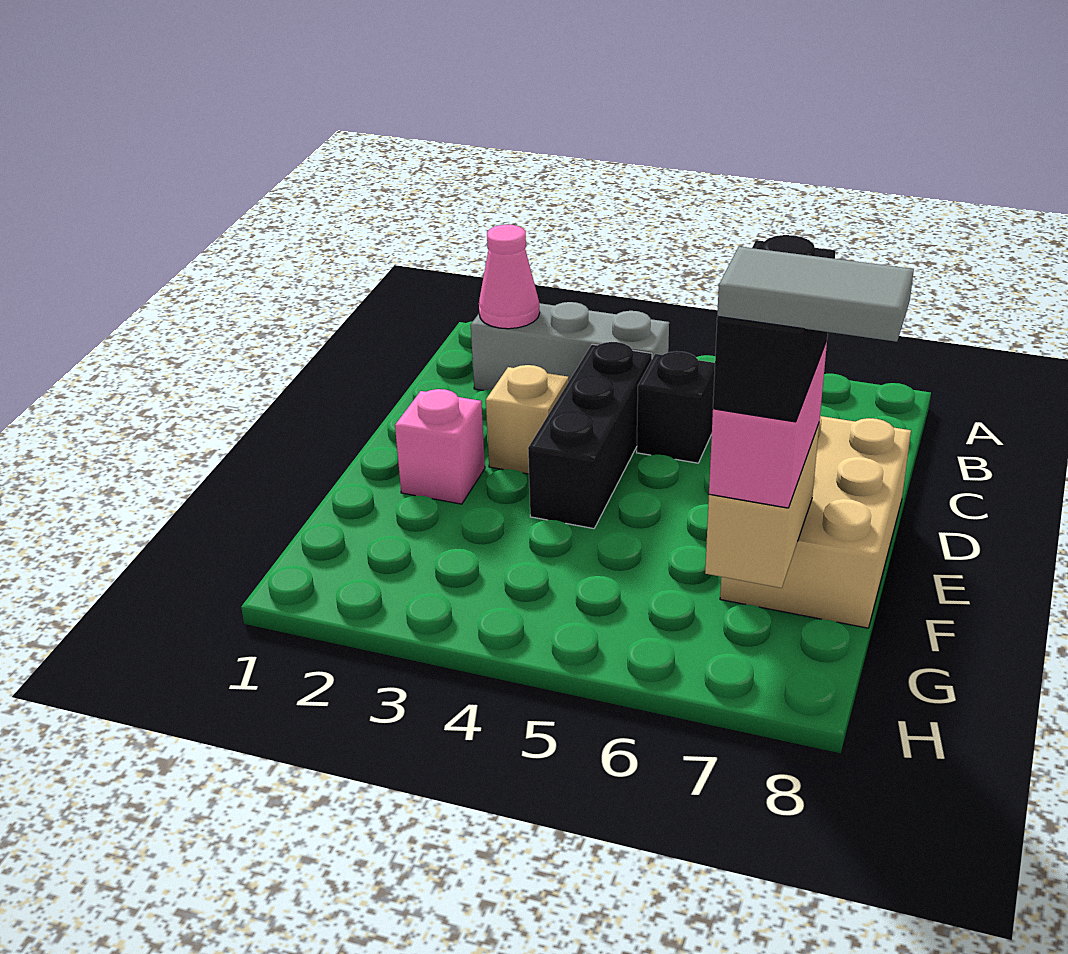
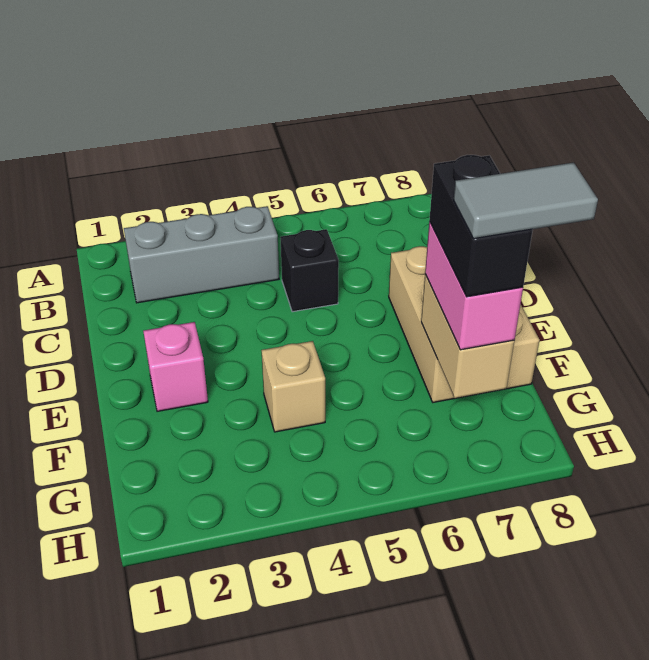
pink 1x1 cone [479,225,540,329] -> none
black 1x3 brick [528,342,652,529] -> none
tan 1x1 brick [486,365,569,474] -> tan 1x1 brick moved to [262,341,325,432]

